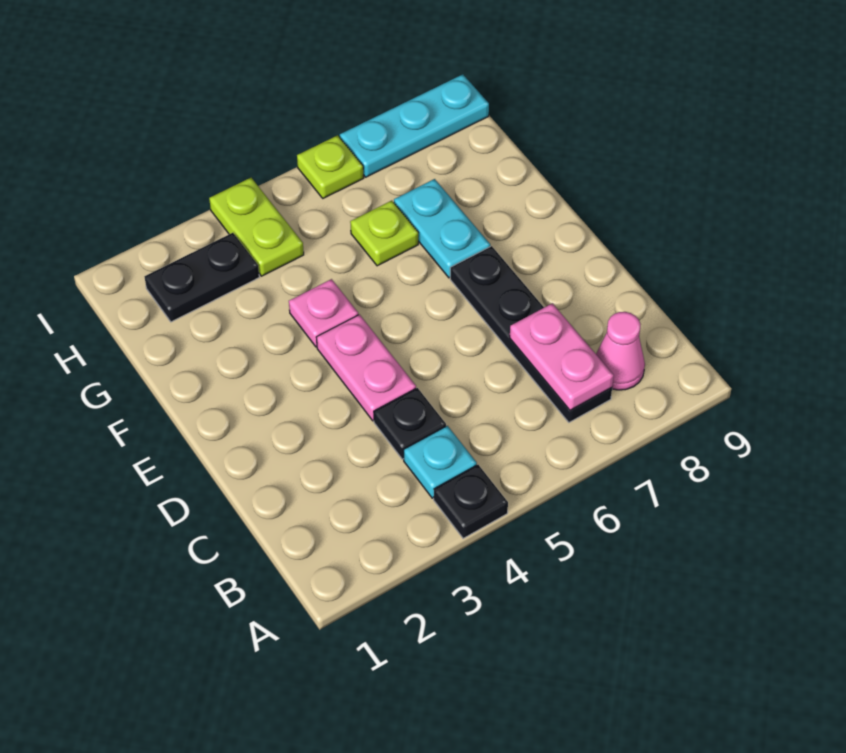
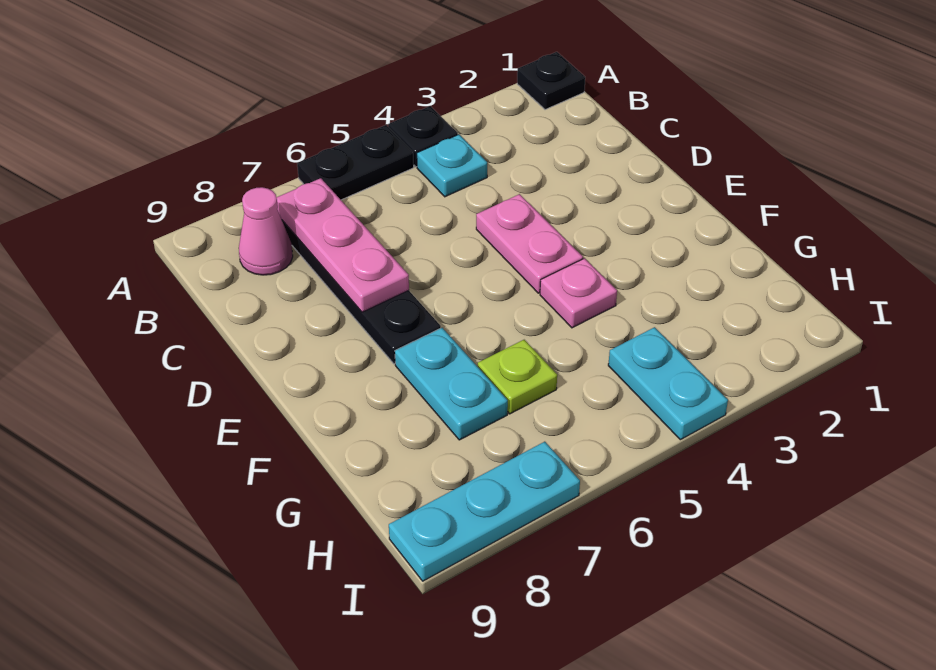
pink 1x2 plate [510,303,614,410] -> pink 1x3 plate [277,178,409,312]
black 1x1 plate [374,388,446,459] -> black 1x1 plate moved to [517,52,585,110]
black 1x2 plate [145,233,259,322] -> black 1x2 plate moved to [297,125,414,200]
lime 1x2 plate [209,178,304,276] -> cyan 1x2 plate [608,327,728,440]
lime 1x1 plate [297,135,364,198] -> none

